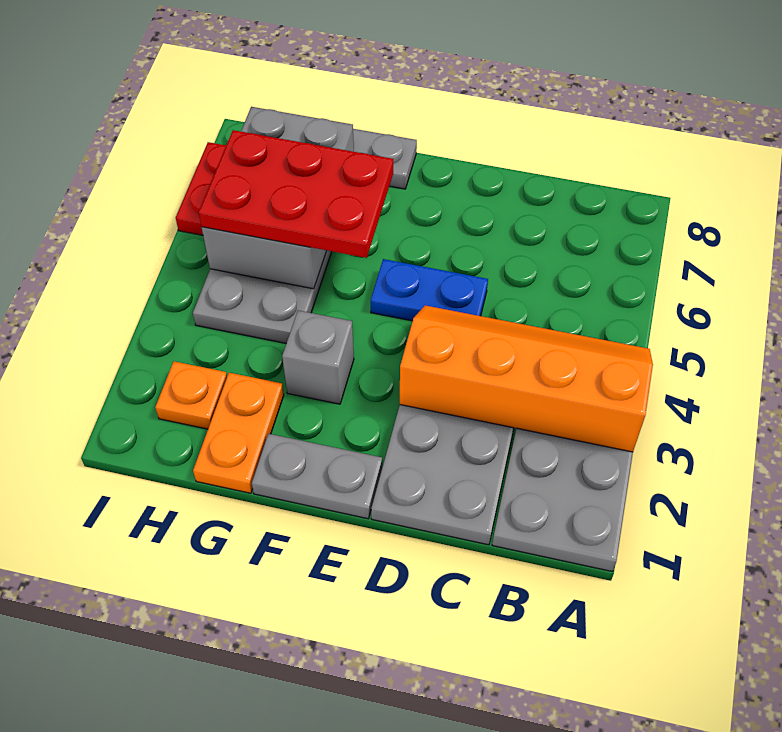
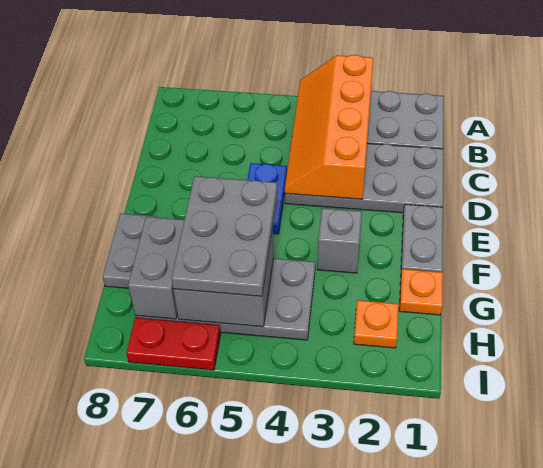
red 2x3 plate [199,130,393,258] -> grey 2x3 plate [171,176,278,296]
orange 1x2 plate [193,373,284,493] -> orange 1x1 plate [399,269,443,315]

